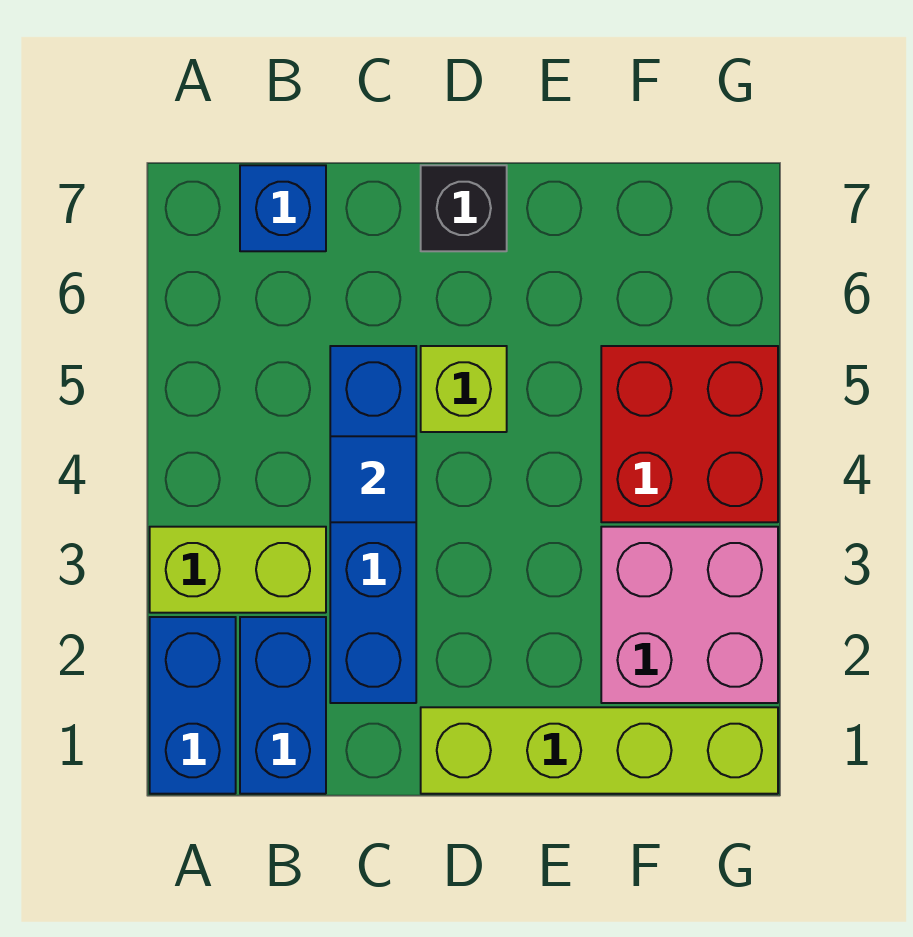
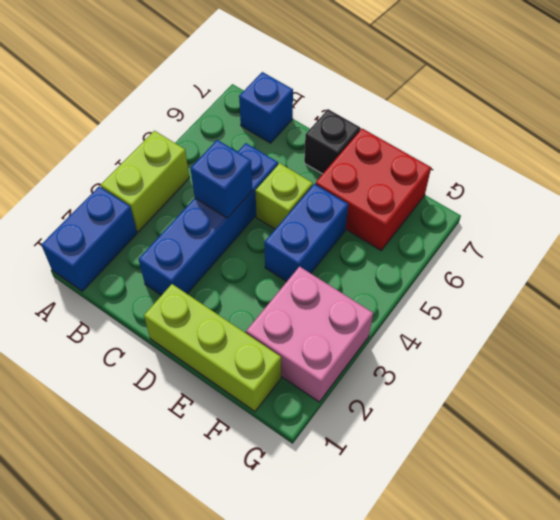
lime 1x2 brick [150,527,326,613] -> lime 1x2 brick turned to [101,131,189,232]
blue 1x2 brick [240,617,326,794] -> blue 1x2 brick moved to [264,184,348,282]
blue 1x1 tile [330,436,416,522] -> blue 1x1 brick [191,140,252,218]
lime 1x4 brick [421,707,778,794] -> lime 1x3 brick [144,284,281,411]
red 2x2 brick [601,346,778,522] -> red 2x2 brick moved to [316,129,431,250]

